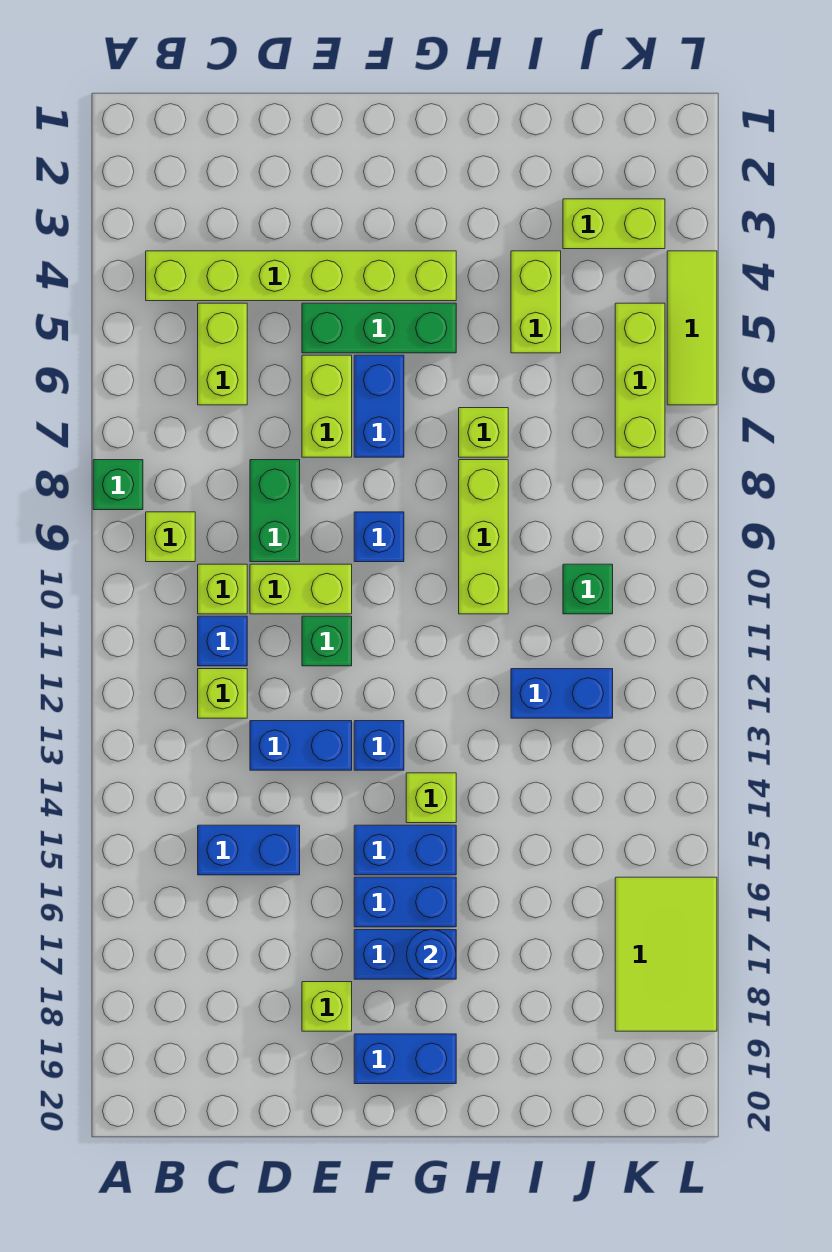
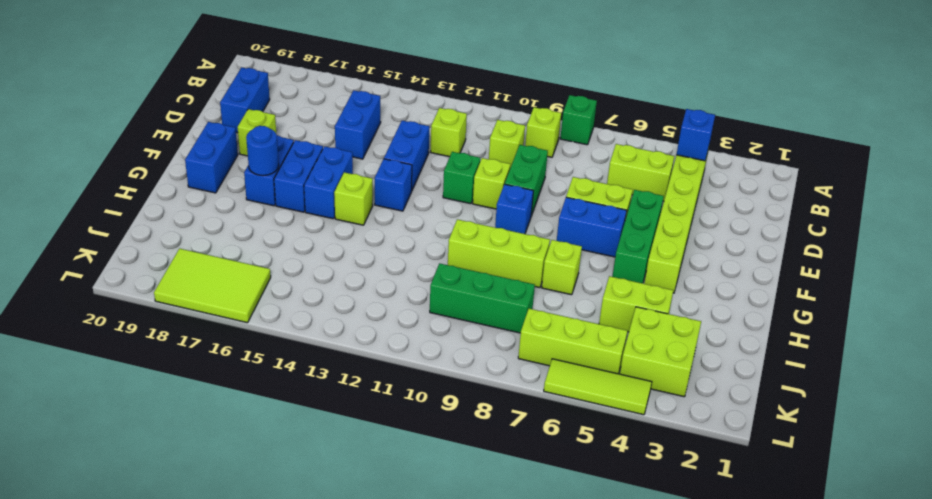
blue 1x1 brick [198,616,247,666] -> blue 1x1 brick moved to [676,109,715,161]
green 1x2 brick [250,460,300,562] -> green 1x2 brick turned to [505,145,548,216]
lime 1x2 brick [250,564,352,614] -> lime 1x1 brick [473,158,510,209]
blue 1x2 brick [511,669,613,718] -> blue 1x2 brick moved to [220,67,270,133]
lime 1x2 brick [563,199,665,249] -> lime 2x2 brick [620,307,701,397]
green 1x1 brick [563,564,613,614] -> green 1x3 brick [430,263,535,333]

